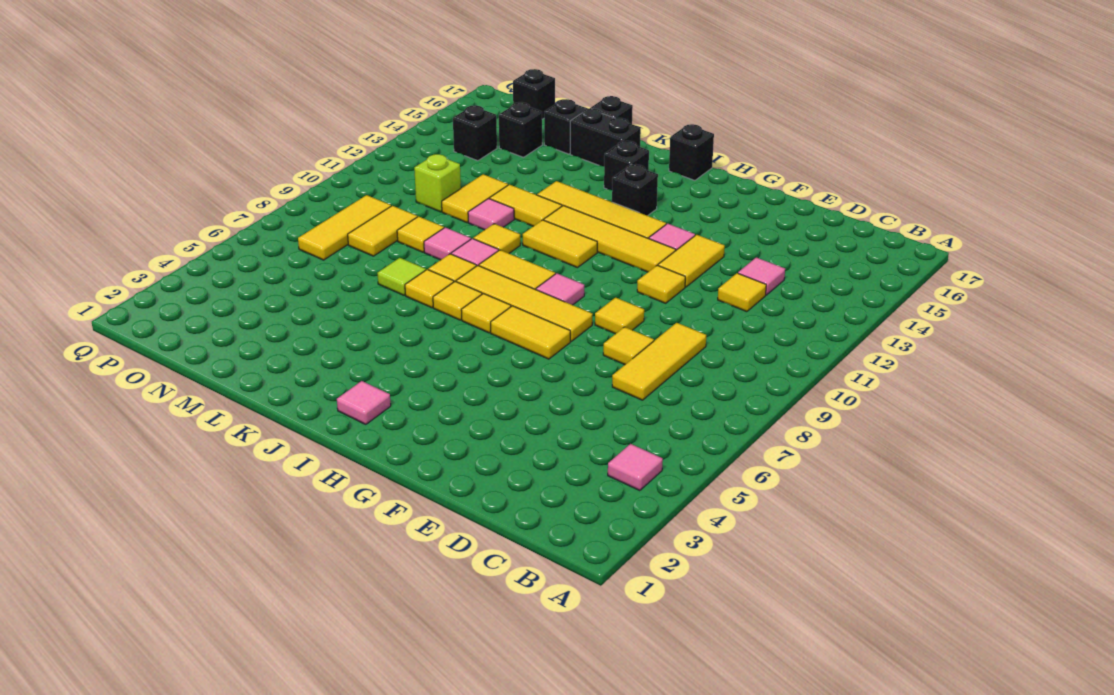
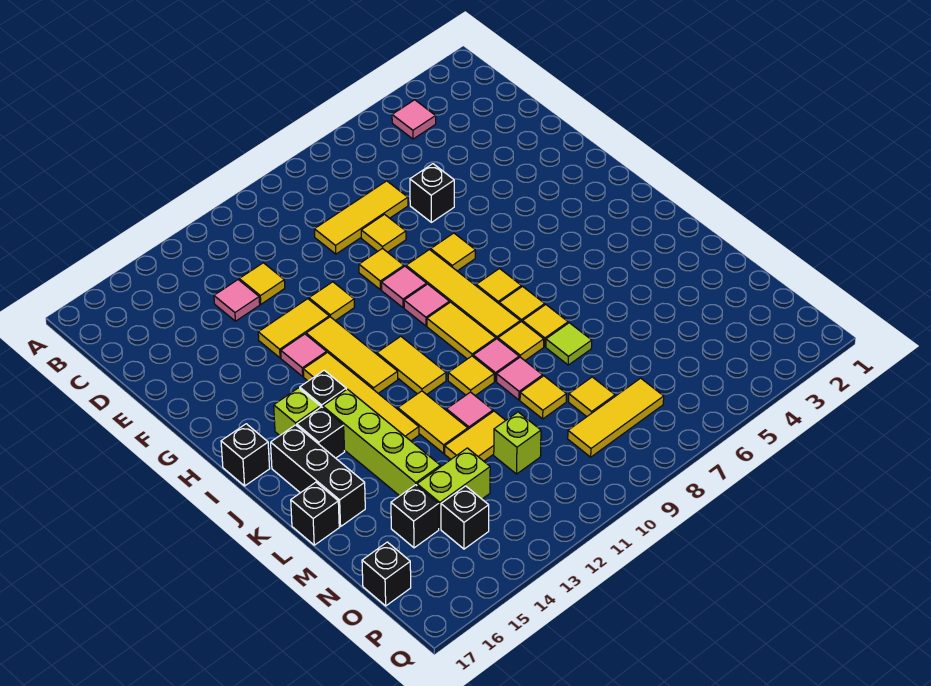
yellow 1x2 tile [491,306,570,359] -> yellow 1x1 tile [431,233,475,271]
yellow 1x4 tile [544,206,676,272] -> yellow 1x3 tile [306,317,398,393]
pink 1x1 tile [337,381,391,424] -> pink 1x1 tile moved to [381,266,427,308]
none -> lime 1x1 brick [274,388,320,435]
none -> lime 1x4 brick [323,389,440,496]
black 1x2 brick [570,109,641,166] -> black 1x3 brick [271,425,365,526]
black 1x1 brick [544,99,587,154] -> black 1x1 brick moved to [410,164,454,222]
yellow 1x2 tile [348,206,417,256] -> yellow 1x1 tile [569,377,615,417]
none -> lime 1x2 brick [417,448,490,529]

